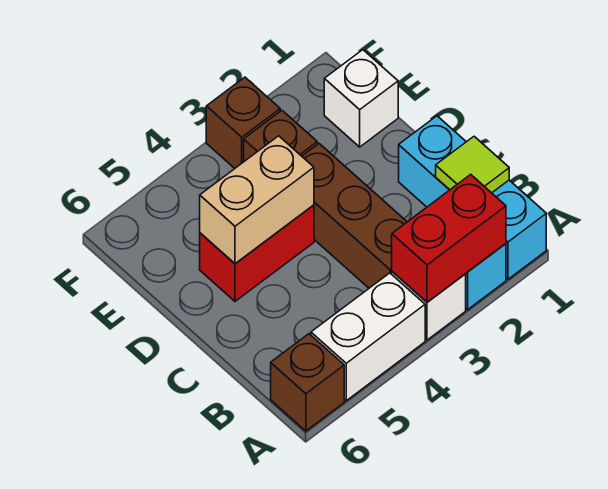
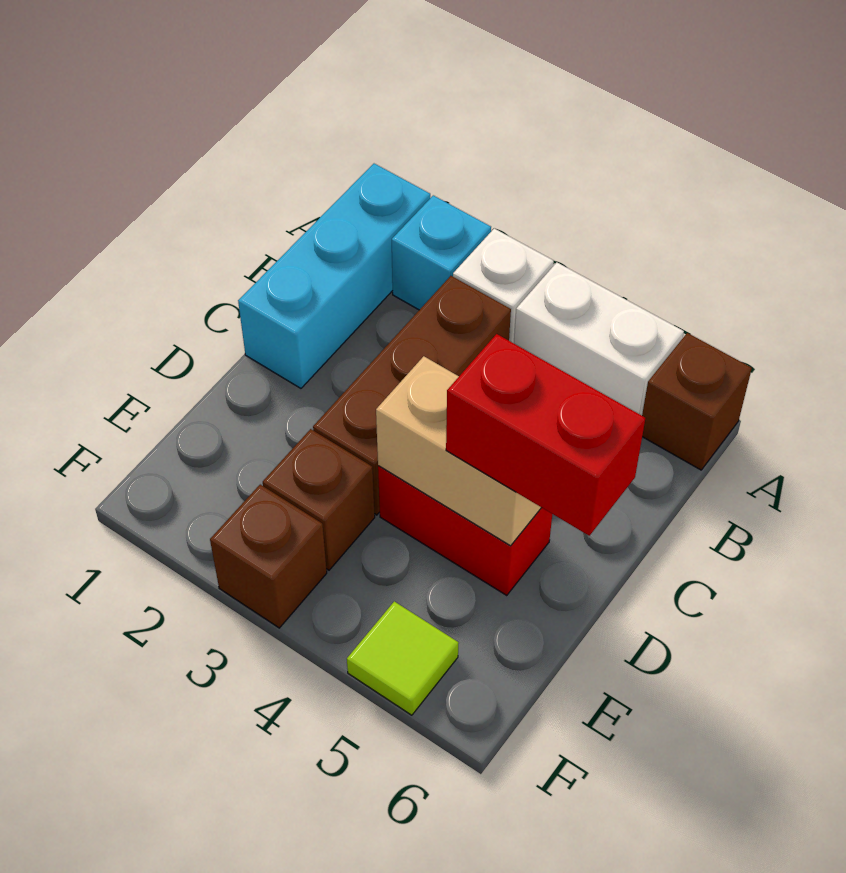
red 1x2 brick [392,174,506,302] -> red 1x2 brick moved to [446,334,645,536]
lime 1x1 tile [436,136,509,193] -> lime 1x1 tile moved to [347,601,458,715]
white 1x1 brick [324,50,398,147] -> none

